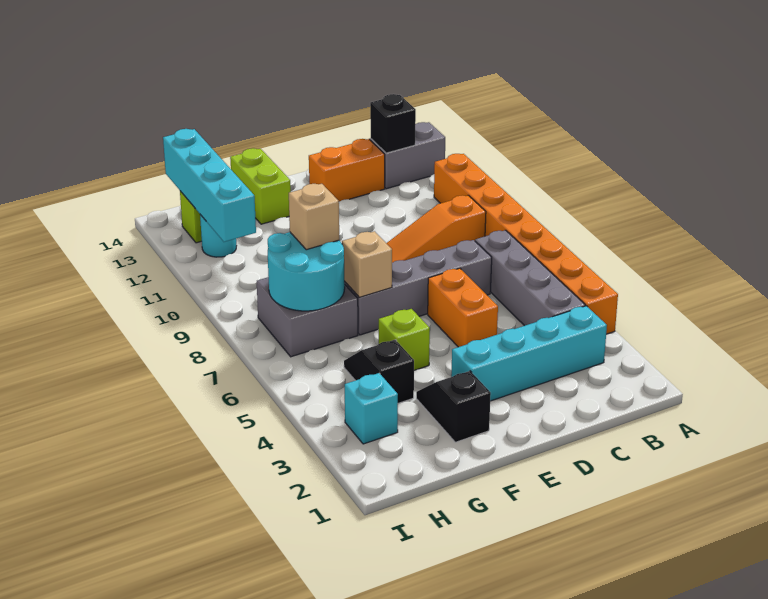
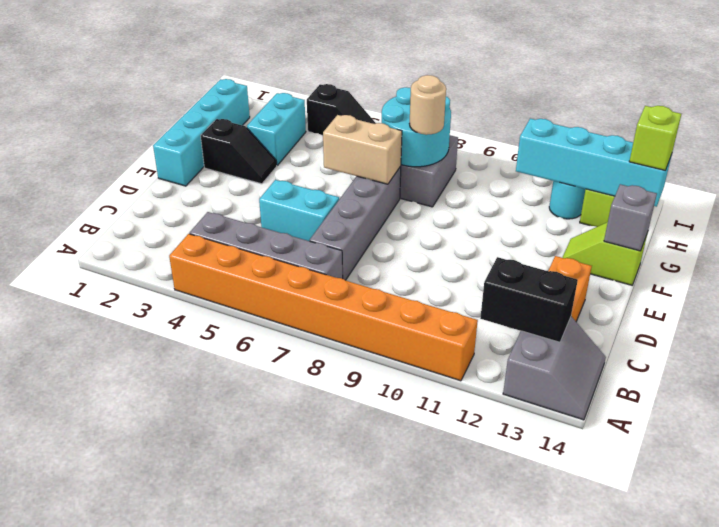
cyan 1x4 brick [451,306,607,401] -> cyan 1x4 brick moved to [153,79,250,186]
orange 1x3 slope [386,195,486,263] -> none
black 1x1 brick [370,94,416,153] -> black 1x2 brick [480,257,578,342]
orange 1x2 brick [428,268,498,347] -> cyan 1x2 brick [259,180,339,241]
lime 1x1 brick [379,309,430,370] -> lime 1x1 brick moved to [629,106,681,170]
tan 1x1 brick [342,231,392,297] -> tan 1x2 brick [323,115,402,184]
lime 1x2 brick [230,148,291,224] -> lime 1x2 slope [562,222,648,285]
none -> grey 1x1 brick [604,184,657,251]
black 1x2 slope [344,340,414,403] -> black 1x2 slope moved to [307,84,376,135]
tan 1x1 brick [289,184,339,250] -> tan 1x1 round brick [409,75,446,135]
cyan 1x1 brick [345,373,398,444] -> cyan 1x2 brick [247,93,306,165]

